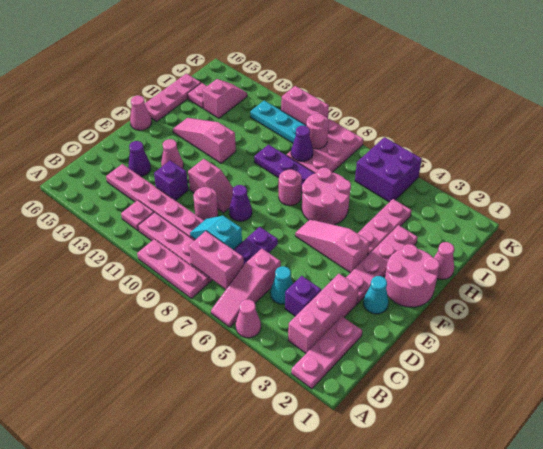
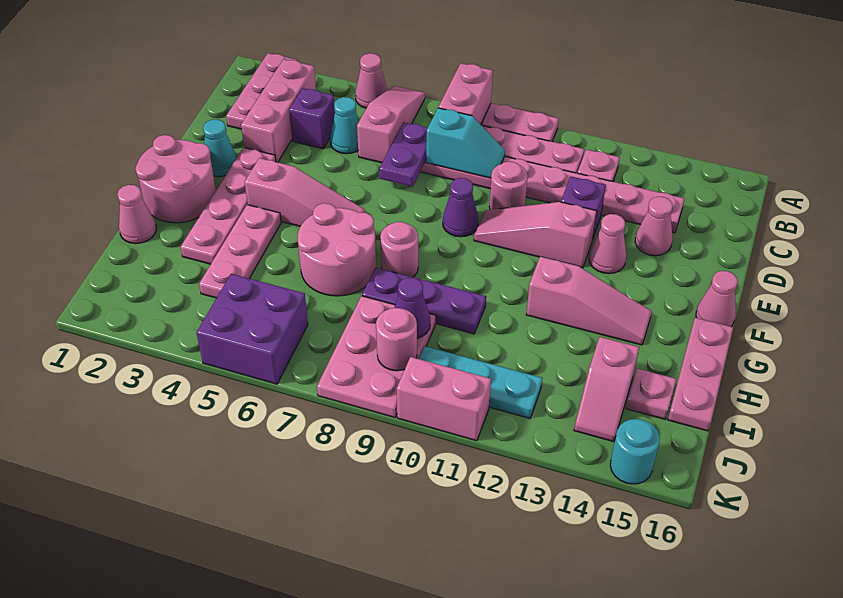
pink 1x2 brick [189,231,244,289] -> pink 1x2 brick turned to [438,63,493,124]
purple 1x1 cone [128,141,151,176] -> pink 1x1 cone [635,197,673,256]
pink 1x2 slope [188,159,233,213] -> pink 1x3 slope [474,202,597,268]
none -> cyan 1x1 round brick [610,419,660,484]

